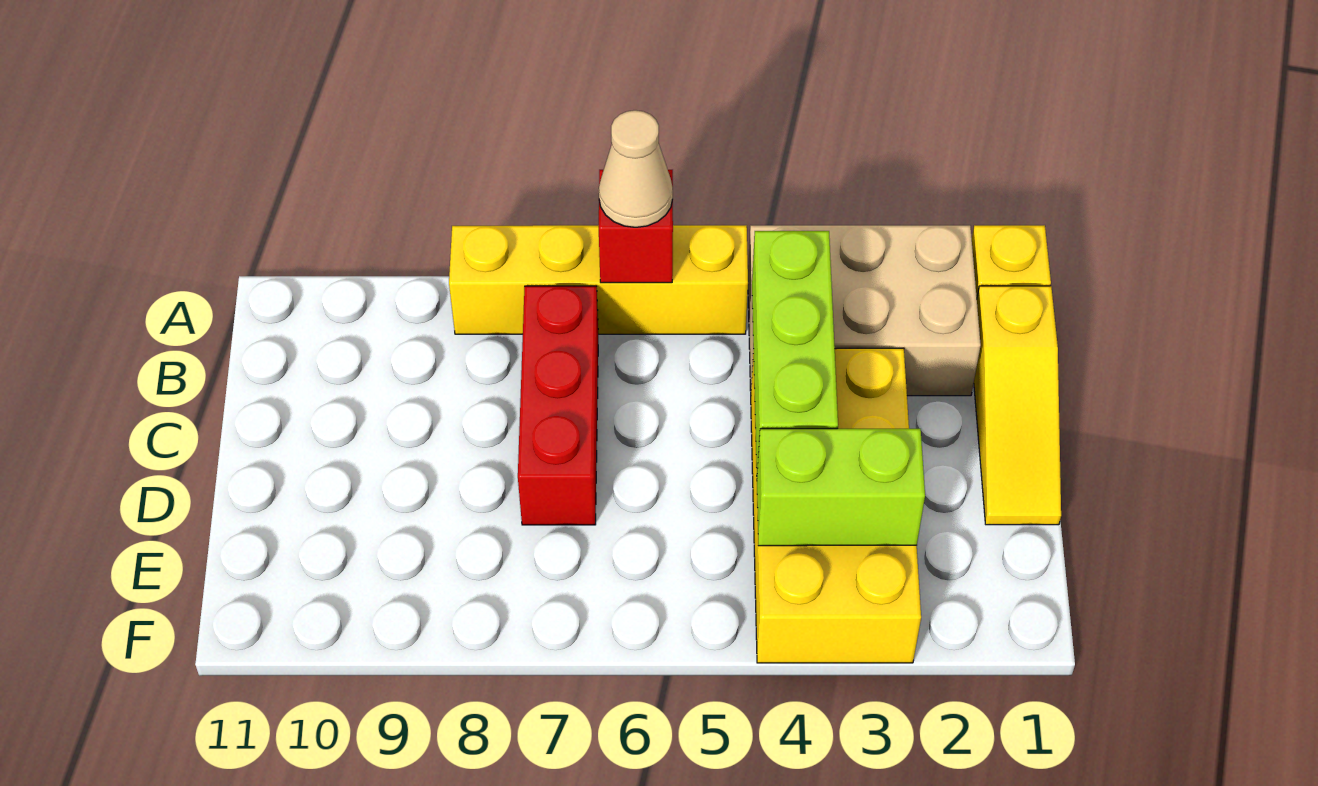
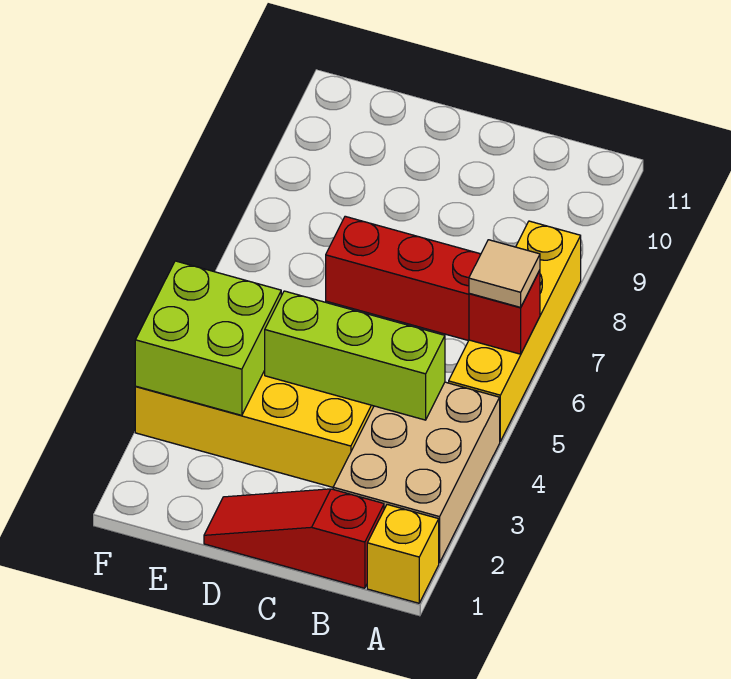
tan 1x1 cone [599,110,673,227] -> tan 1x1 tile [469,240,540,307]
yellow 1x3 slope [974,286,1061,525] -> red 1x3 slope [204,489,384,588]
lime 1x2 brick [757,429,925,546] -> lime 2x2 brick [135,261,281,415]

